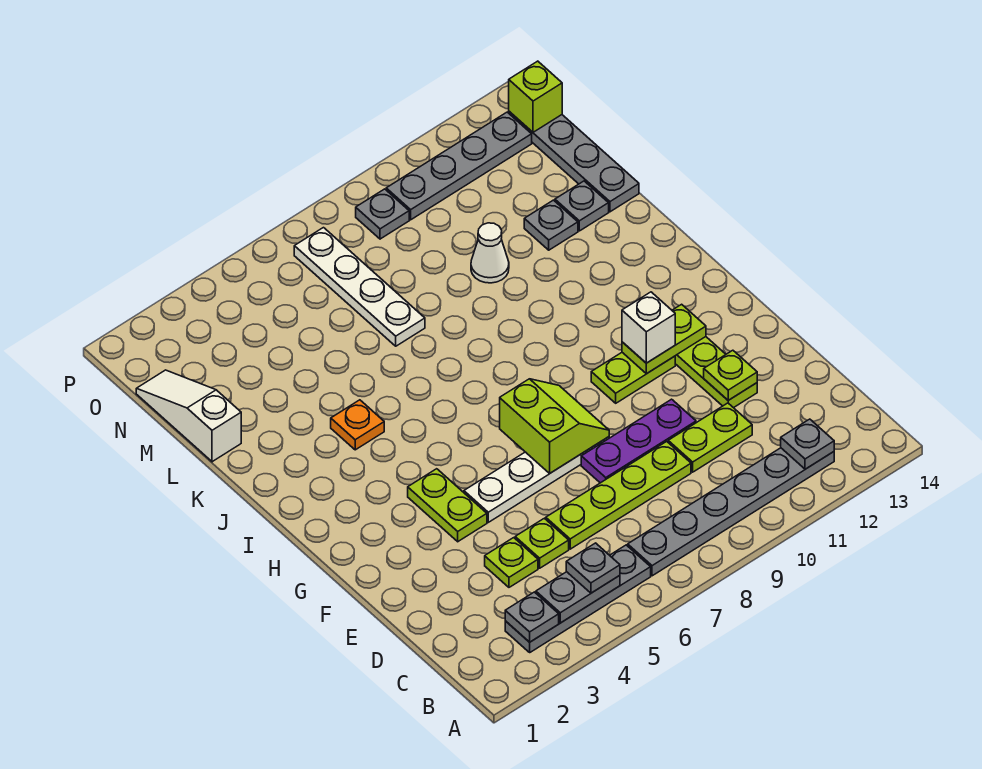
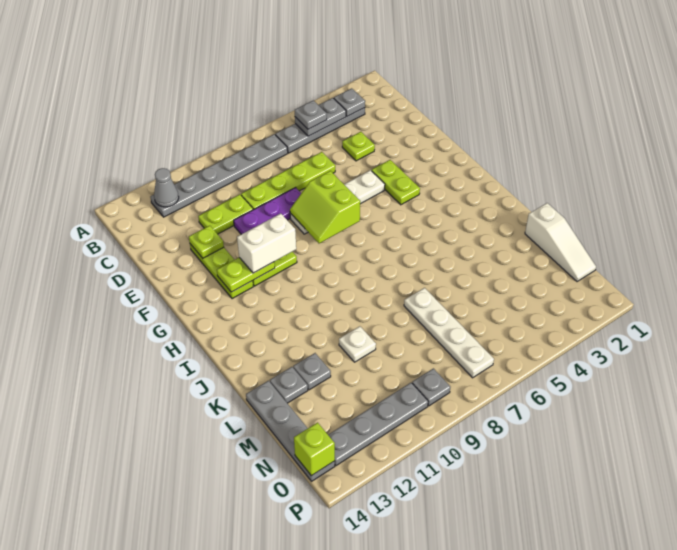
grey 1x1 plate [781,419,834,469] -> grey 1x1 cone [154,168,179,207]
lime 1x1 plate [515,518,569,568] -> none
white 1x1 brick [622,292,675,363] -> white 1x2 brick [237,214,296,273]
orange 1x1 plate [331,400,384,450] -> none
white 1x1 cone [471,223,509,283] -> white 1x1 plate [339,326,376,362]

